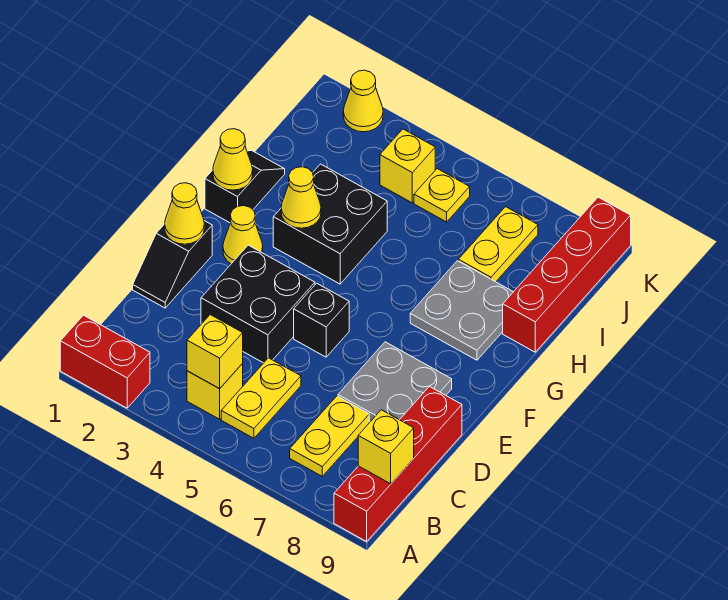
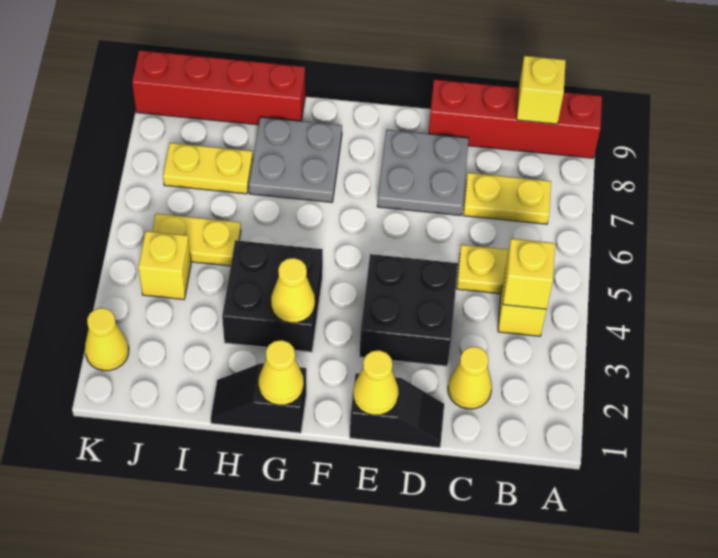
red 1x2 brick [60,315,150,408] -> none
black 1x1 brick [294,283,349,357] -> none
yellow 1x1 cone [223,206,263,264] -> yellow 1x1 cone moved to [448,347,492,409]
yellow 1x1 plate [414,169,470,222] -> yellow 1x2 plate [152,214,241,266]

